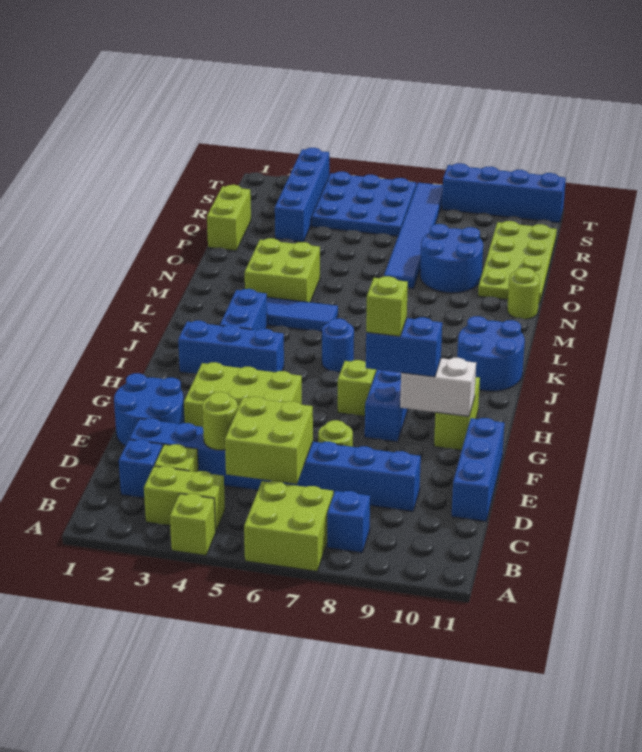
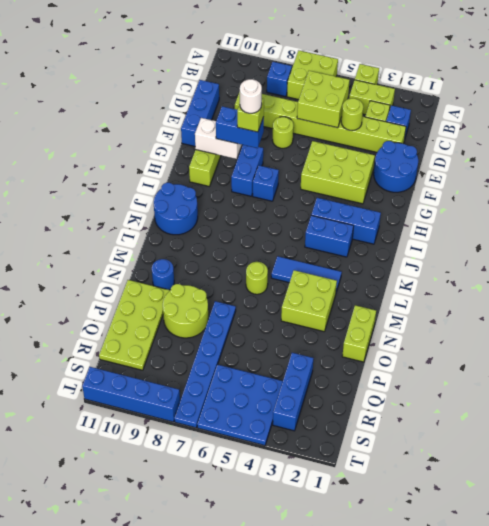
blue 1x8 brick [129,418,421,511] -> lime 1x8 brick [235,92,406,152]
none -> white 1x1 round brick [240,79,262,113]
lime 1x1 brick [338,360,377,416] -> blue 1x1 brick [253,165,279,201]
blue 1x2 brick [220,289,267,330] -> blue 1x2 brick turned to [305,215,354,257]
blue 1x1 round brick [322,318,354,372] -> blue 1x1 round brick moved to [152,259,174,290]
lime 1x1 round brick [507,267,540,319] -> lime 1x1 round brick moved to [246,262,268,294]
blue 1x6 tile [384,183,443,289] -> blue 1x6 plate [174,301,236,428]
blue 2x2 round brick [420,224,483,293] -> lime 2x2 round brick [163,284,208,338]
lime 1x2 brick [207,185,251,251] -> lime 1x2 brick moved to [342,305,376,362]
blue 1x4 brick [275,148,329,242] -> blue 1x3 brick [273,353,313,431]

